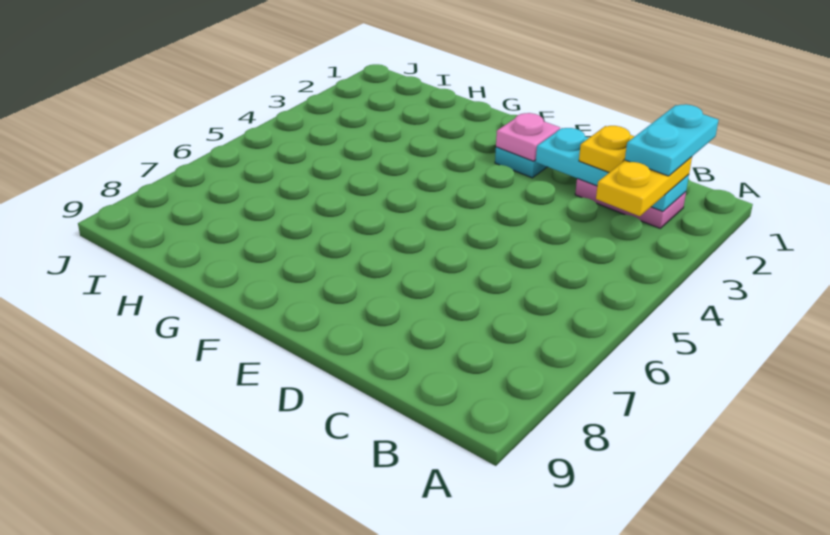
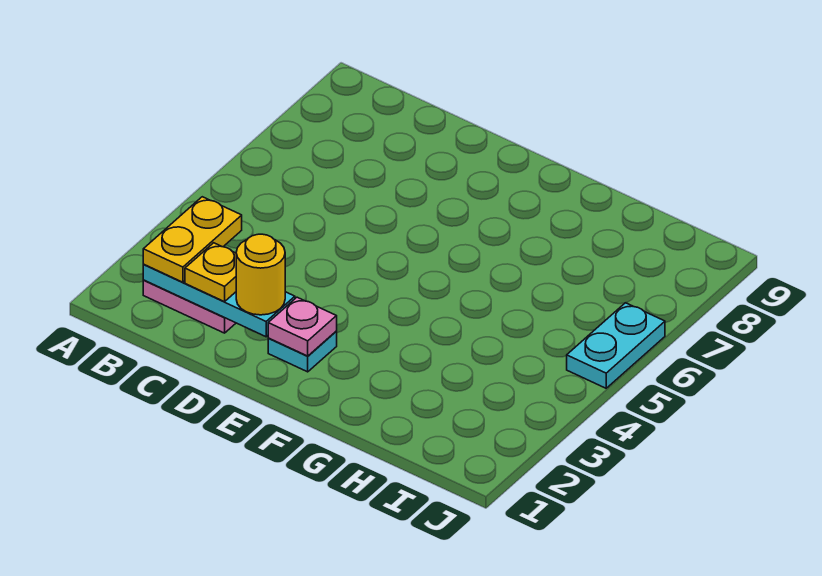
cyan 1x2 plate [625,104,719,176] -> cyan 1x2 plate moved to [567,303,665,388]
none -> yellow 1x1 round brick [236,234,285,315]

